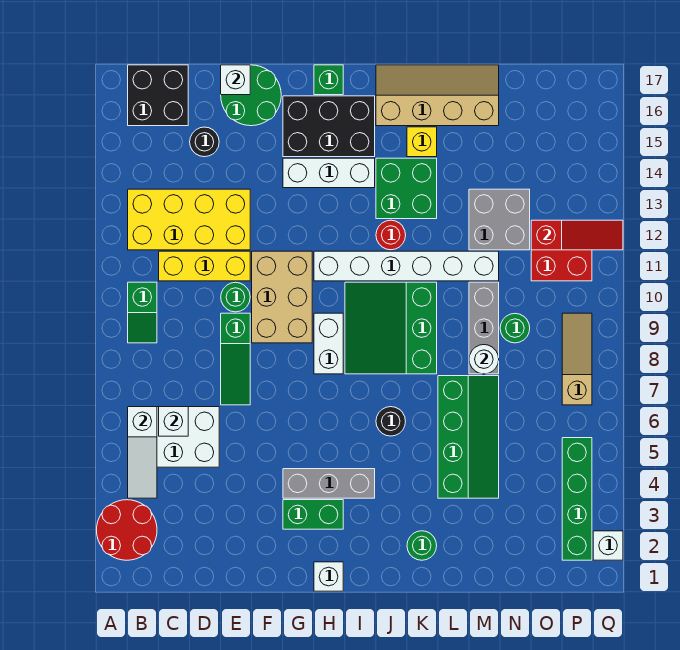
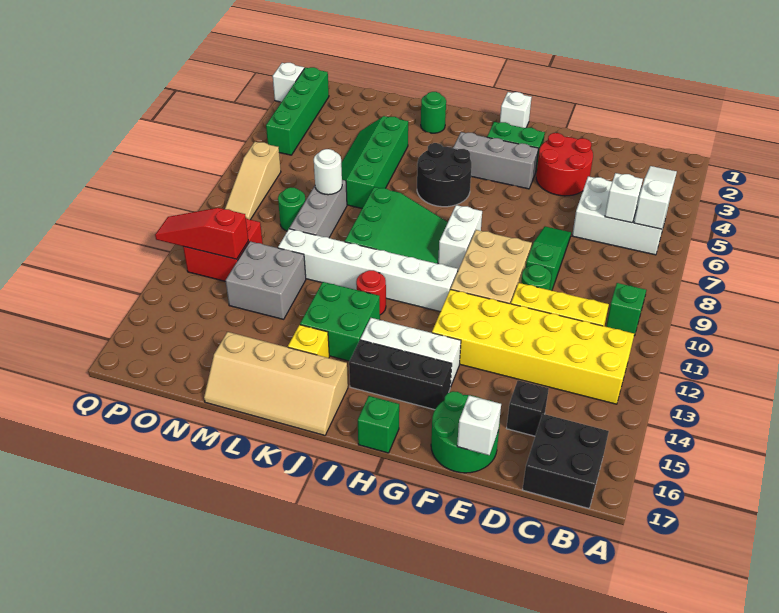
red 2x2 round brick [97,500,157,560] -> red 2x2 round brick moved to [536,133,593,196]
yellow 2x4 brick [128,189,250,250] -> yellow 2x6 brick [432,289,634,404]
black 1x1 round brick [190,127,219,157] -> black 1x1 brick [507,380,549,436]
black 2x3 brick [283,96,375,157] -> black 1x3 brick [349,340,452,410]
black 1x1 round brick [376,407,406,436] -> black 2x2 round brick [417,143,472,207]

